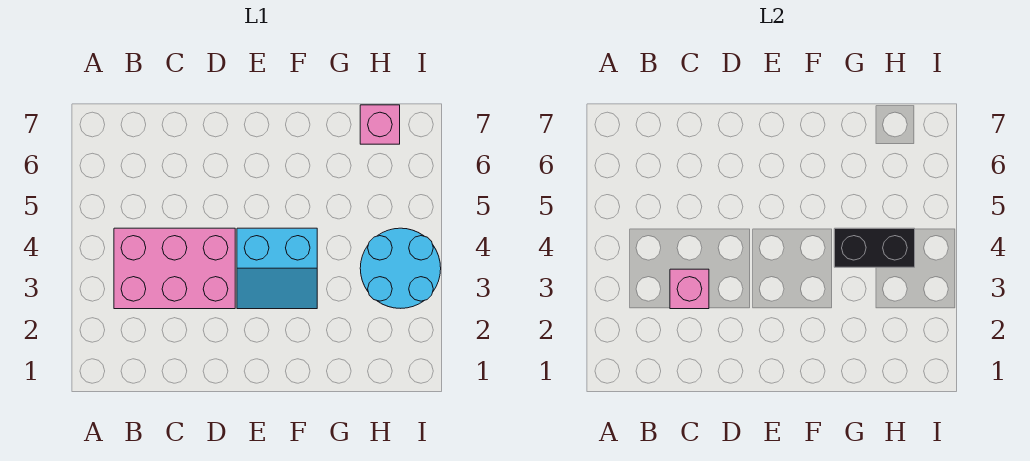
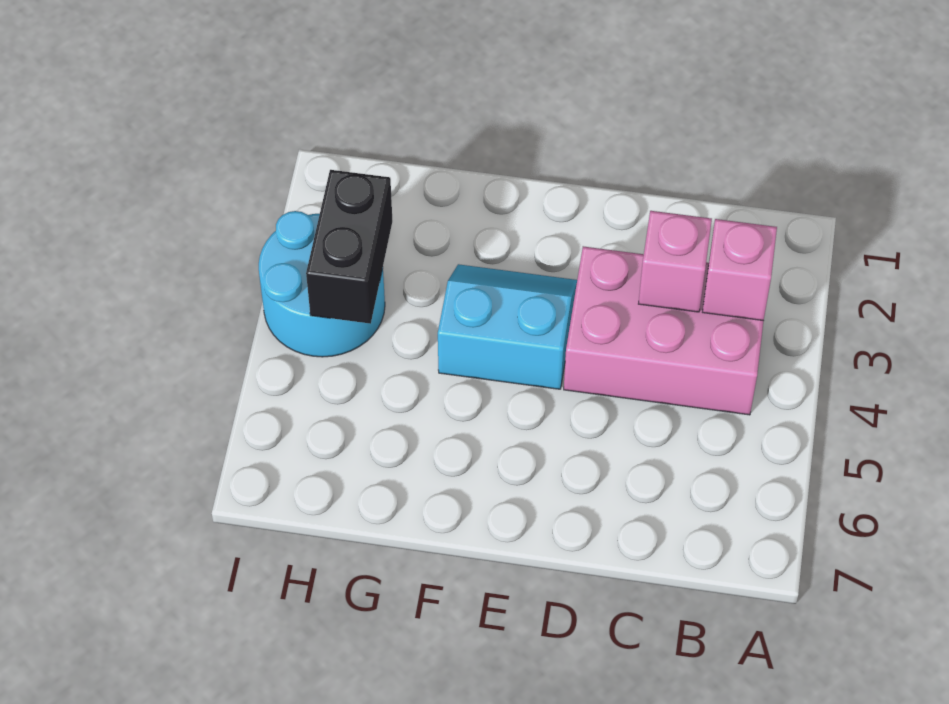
black 1x2 brick [834,228,915,267] -> black 1x2 brick turned to [306,170,392,324]
pink 1x1 brick [360,105,400,144] -> pink 1x1 brick moved to [703,219,777,321]

